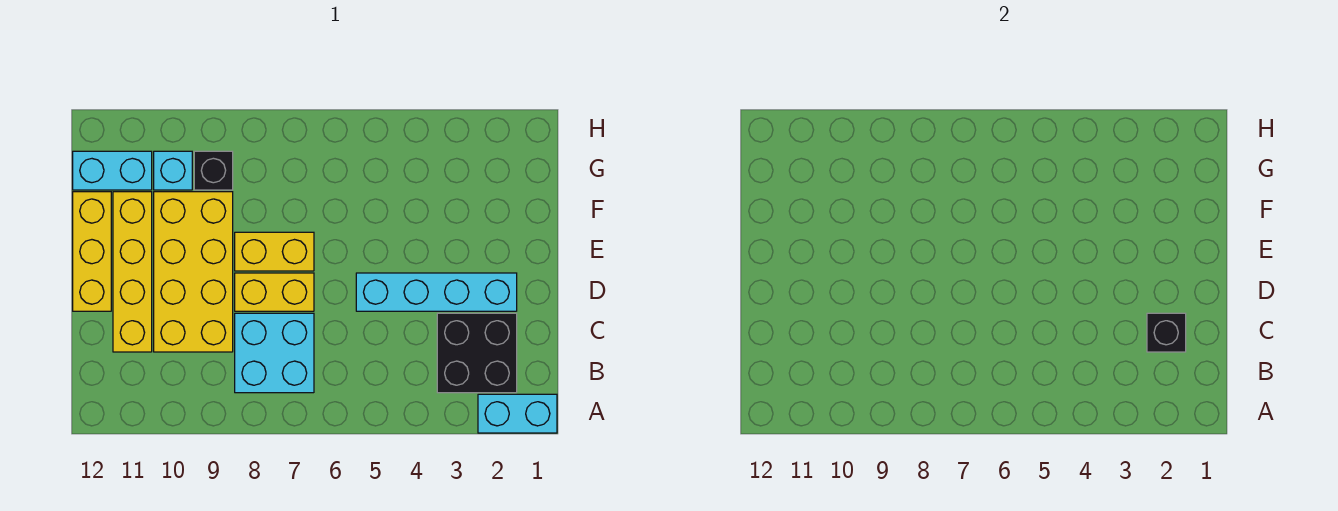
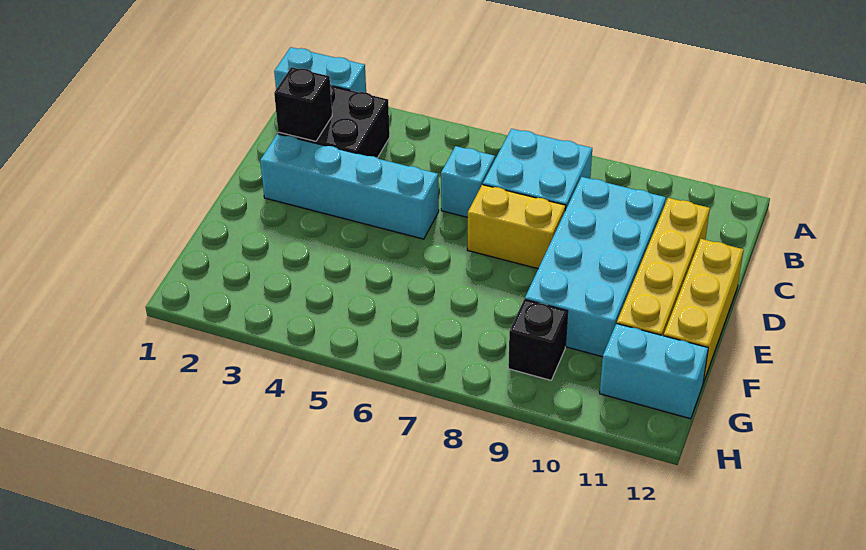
yellow 2x4 brick [154,192,233,352] -> cyan 2x4 brick [525,177,666,357]
yellow 1x2 brick [235,232,314,271] -> none
cyan 1x1 brick [154,151,192,190] -> cyan 1x1 brick moved to [441,146,495,217]

